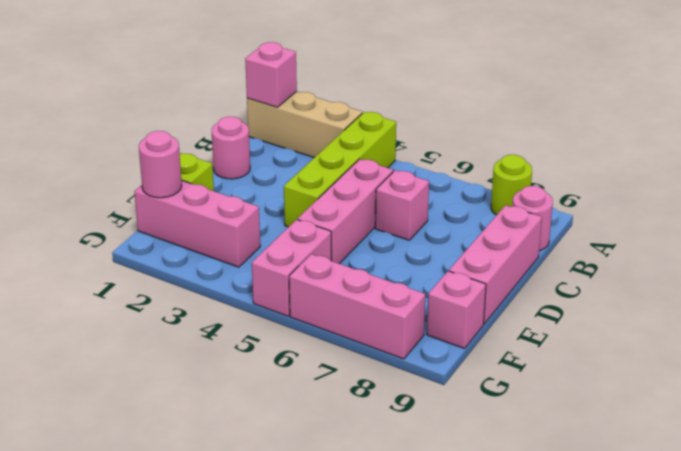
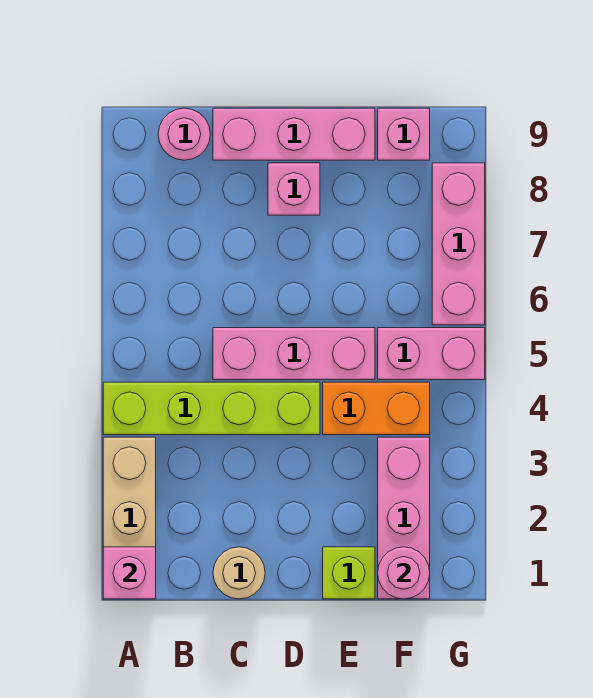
lime 1x1 round brick [491,155,532,215] -> none
pink 1x1 round brick [212,117,250,179] -> tan 1x1 round brick [213,547,265,599]
pink 1x1 brick [375,170,429,240] -> pink 1x1 brick moved to [268,163,320,215]
none -> orange 1x2 brick [323,382,430,435]

